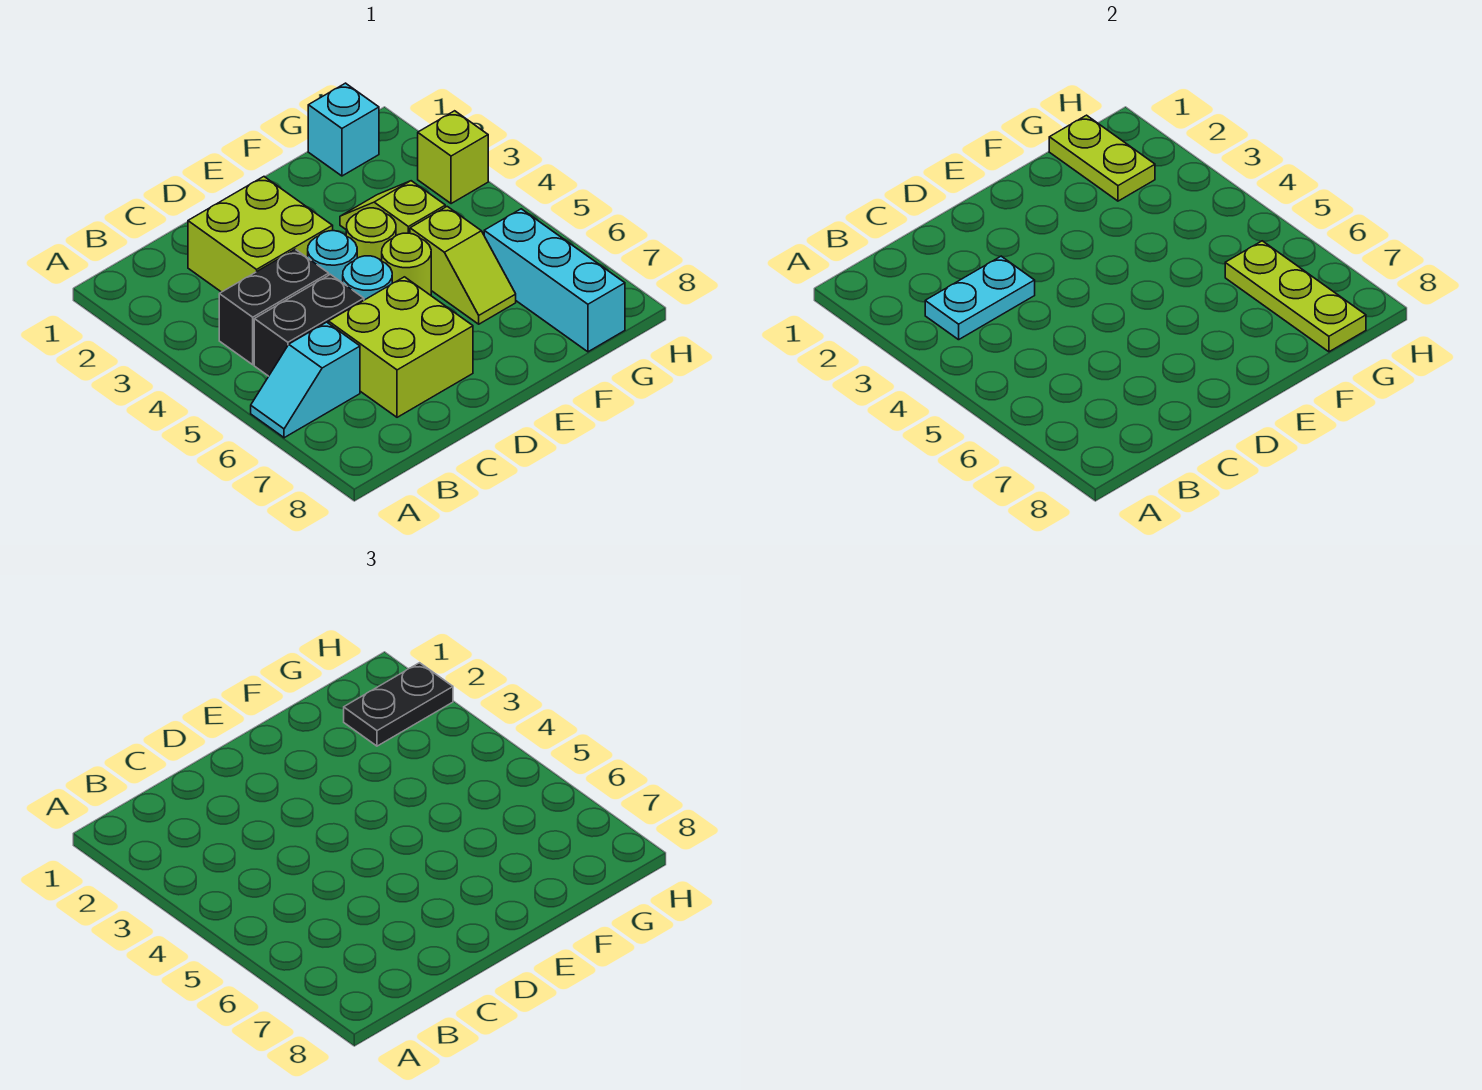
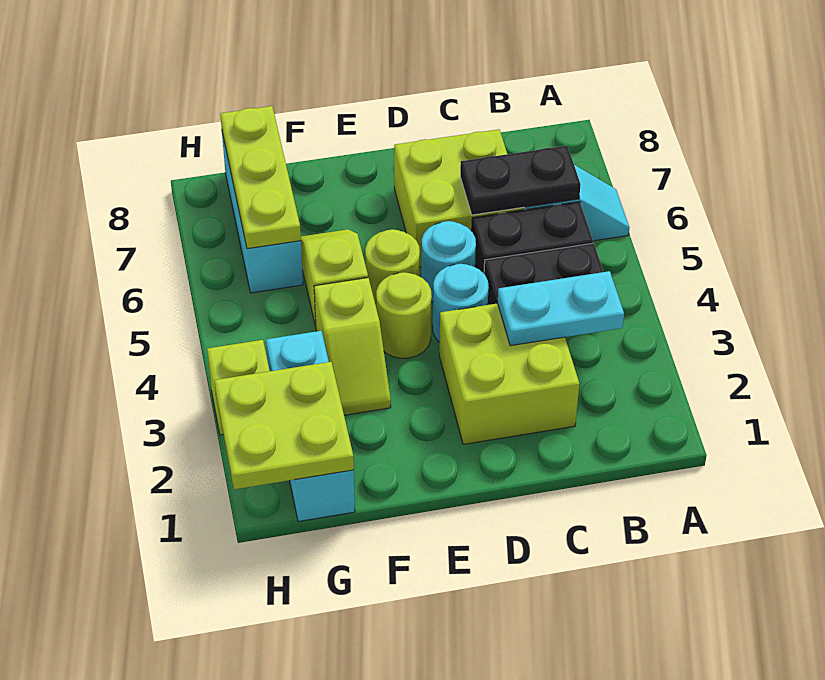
cyan 1x1 brick [308,83,379,176] -> cyan 1x3 brick [266,331,355,521]
lime 1x2 plate [1049,115,1155,201] -> lime 2x2 plate [214,362,354,489]
black 1x2 plate [344,663,453,746] -> black 1x2 plate moved to [460,146,581,215]

